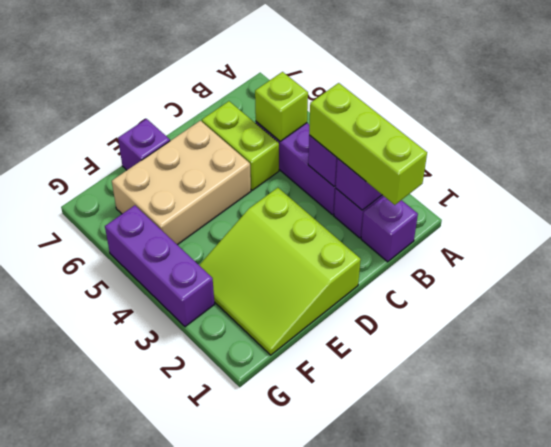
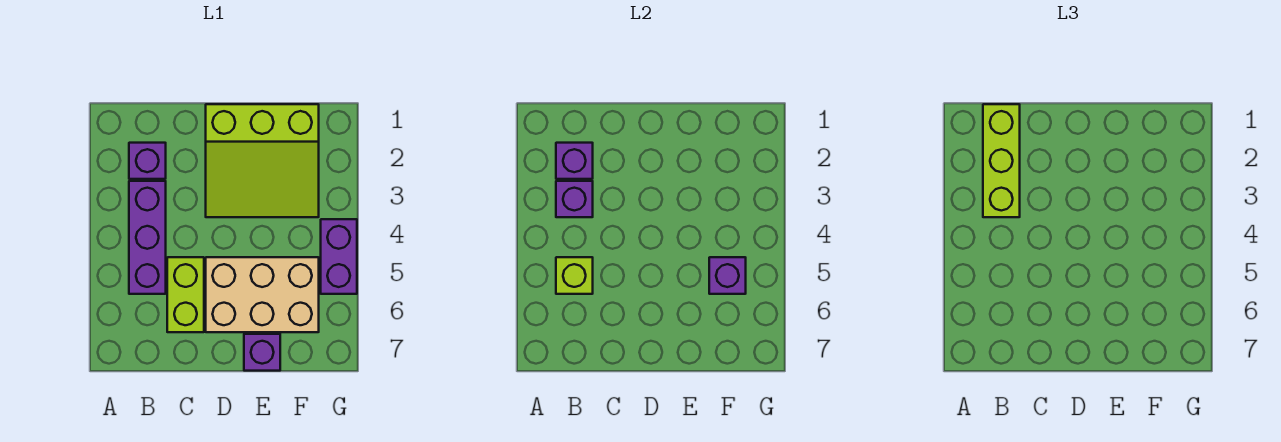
purple 1x1 brick [361,197,418,262] -> purple 1x1 brick moved to [709,257,746,294]
lime 3x3 slope [199,188,361,355] -> lime 3x3 slope turned to [206,104,319,217]
purple 1x3 brick [105,205,214,327] -> purple 1x2 brick [321,219,357,294]

